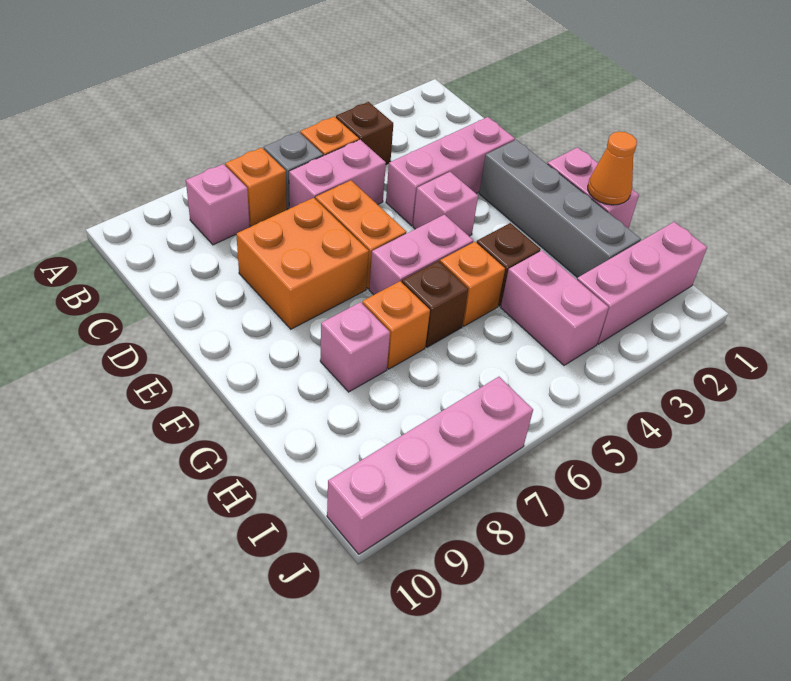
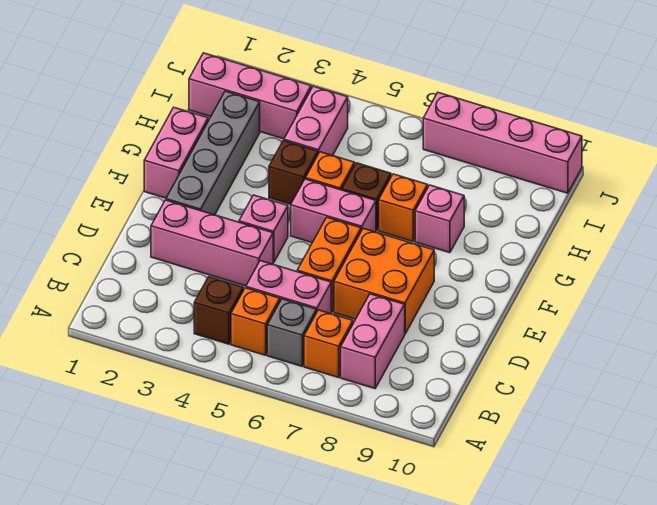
pink 1x1 brick [186,164,249,245] -> pink 1x2 brick [341,294,405,389]
orange 1x1 cone [588,131,637,205] -> none

